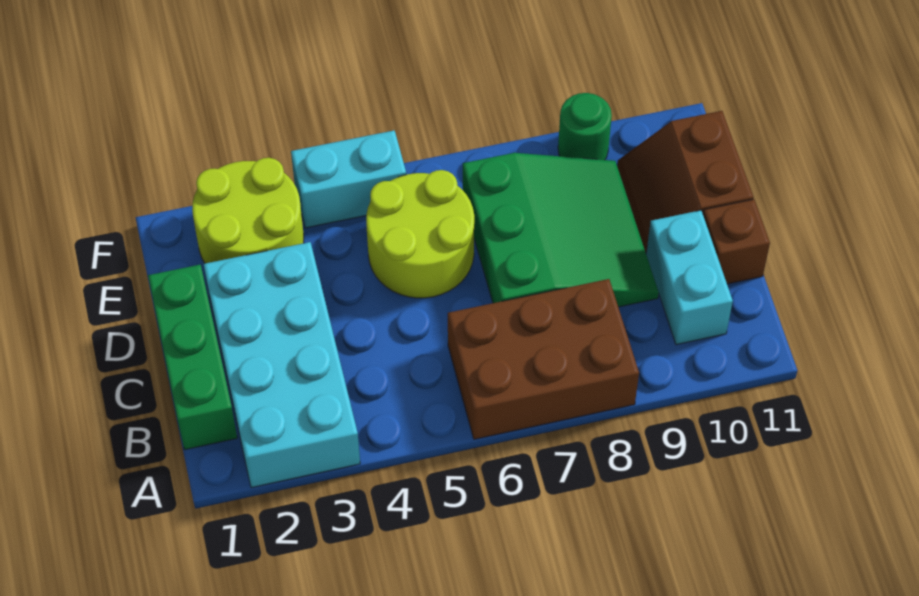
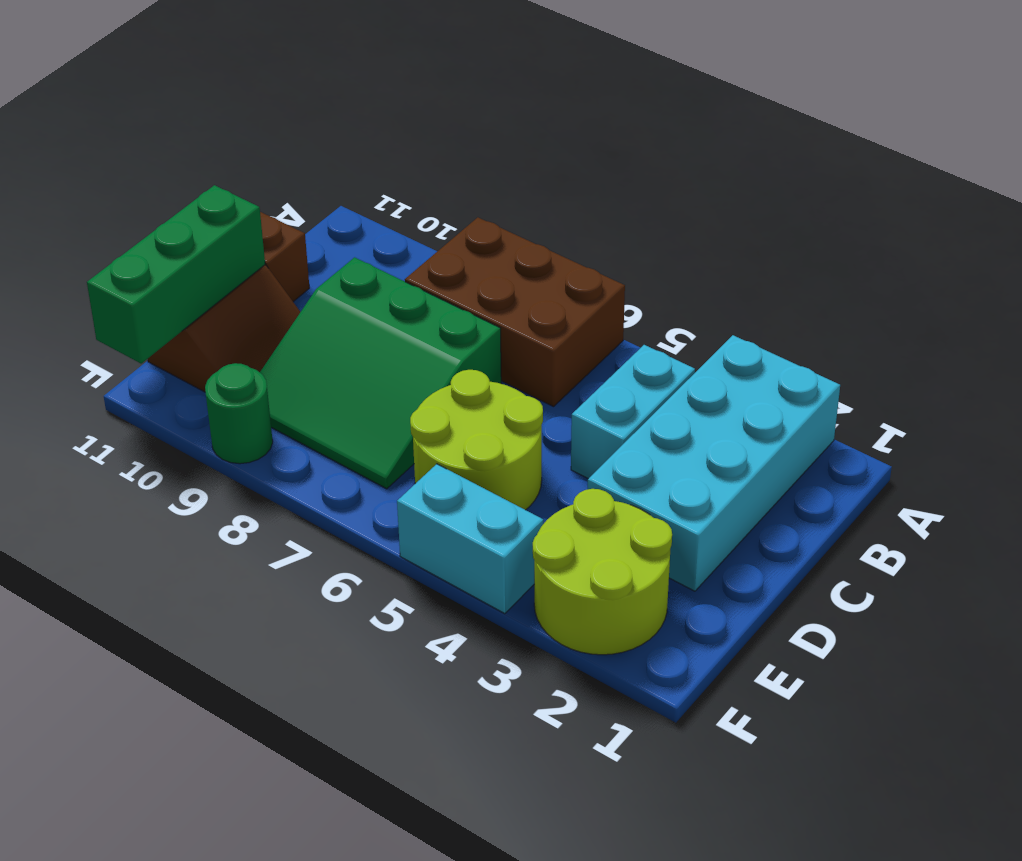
green 1x3 brick [148,265,237,450] -> green 1x3 brick moved to [87,185,265,363]
cyan 1x2 brick [646,210,733,345] -> cyan 1x2 brick moved to [571,345,695,479]
green 3x3 slope [463,153,659,307] -> green 3x3 slope turned to [260,257,501,489]

